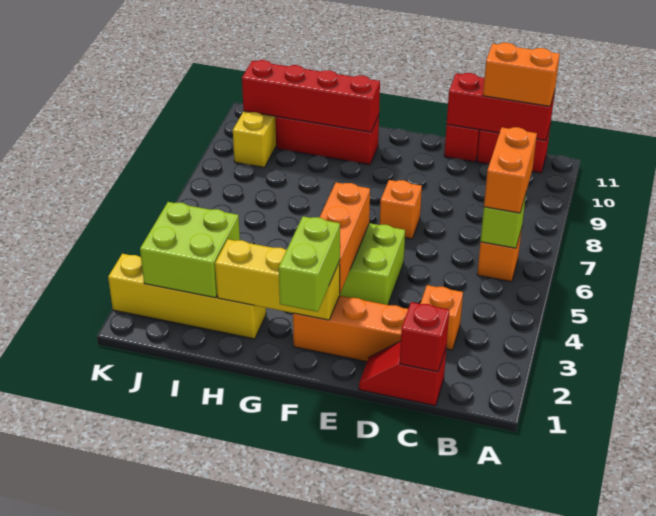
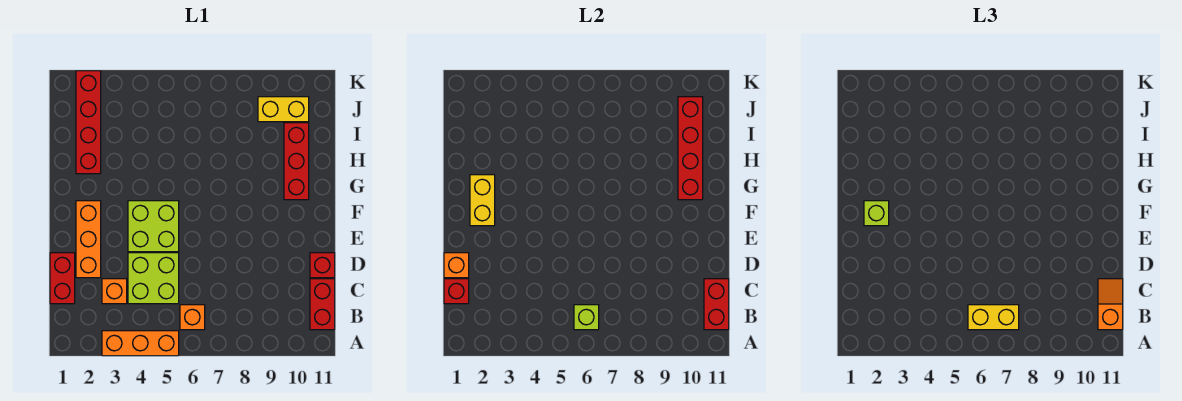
orange 1x2 brick [484,127,537,213] -> yellow 1x2 brick [968,305,1019,330]
red 1x3 brick [447,73,555,140] -> red 1x2 brick [704,279,729,330]
orange 1x2 brick [483,43,560,106] -> orange 1x2 slope [1098,279,1123,330]
red 1x2 slope [359,341,446,406] -> red 1x2 brick [50,253,75,304]
orange 1x1 brick [380,180,422,239] -> orange 1x1 brick moved to [444,253,469,278]
lime 1x2 brick [279,216,340,312] -> lime 1x1 brick [864,201,889,226]
yellow 1x3 brick [215,239,340,320] -> yellow 1x2 brick [470,175,495,226]
orange 1x3 brick [320,182,370,293] -> orange 1x3 brick moved to [102,331,179,356]
yellow 1x4 brick [108,254,266,339] -> red 1x4 brick [76,71,101,174]
lime 2x2 brick [140,202,240,298] -> lime 2x2 brick moved to [128,253,179,304]

